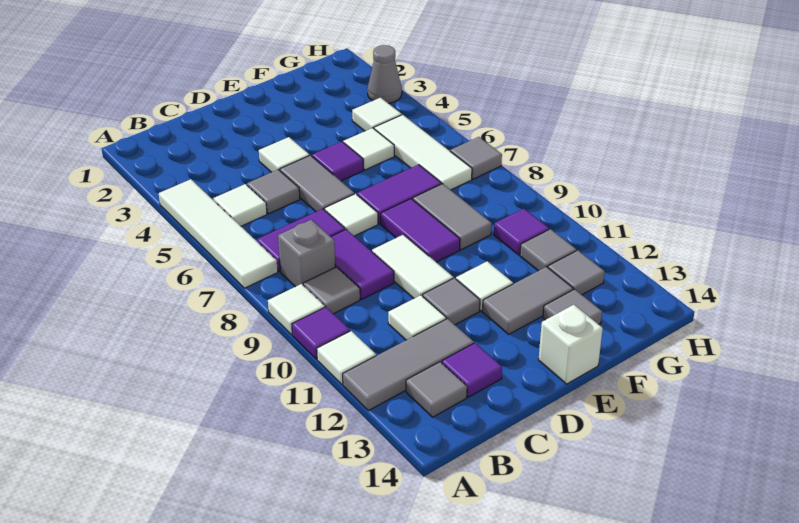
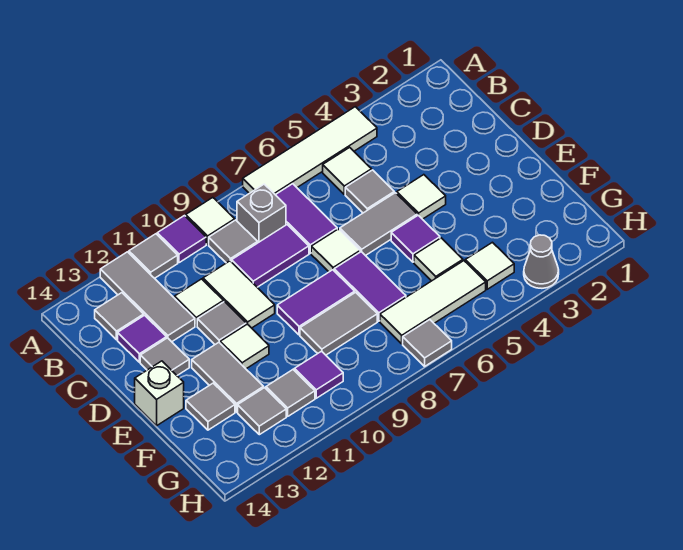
white 1x1 tile [317,331,376,384] -> grey 1x1 tile [129,234,178,278]
white 1x2 tile [372,235,453,298] -> white 1x2 tile turned to [203,261,275,328]
none -> grey 1x1 tile [140,338,189,375]

